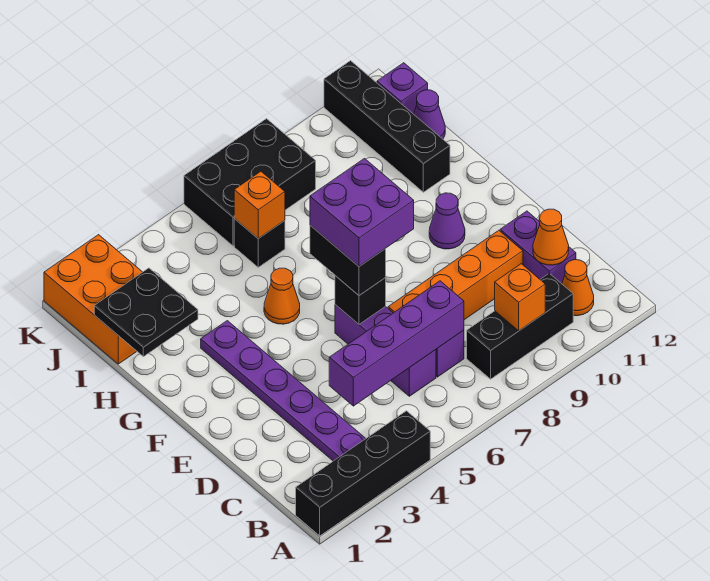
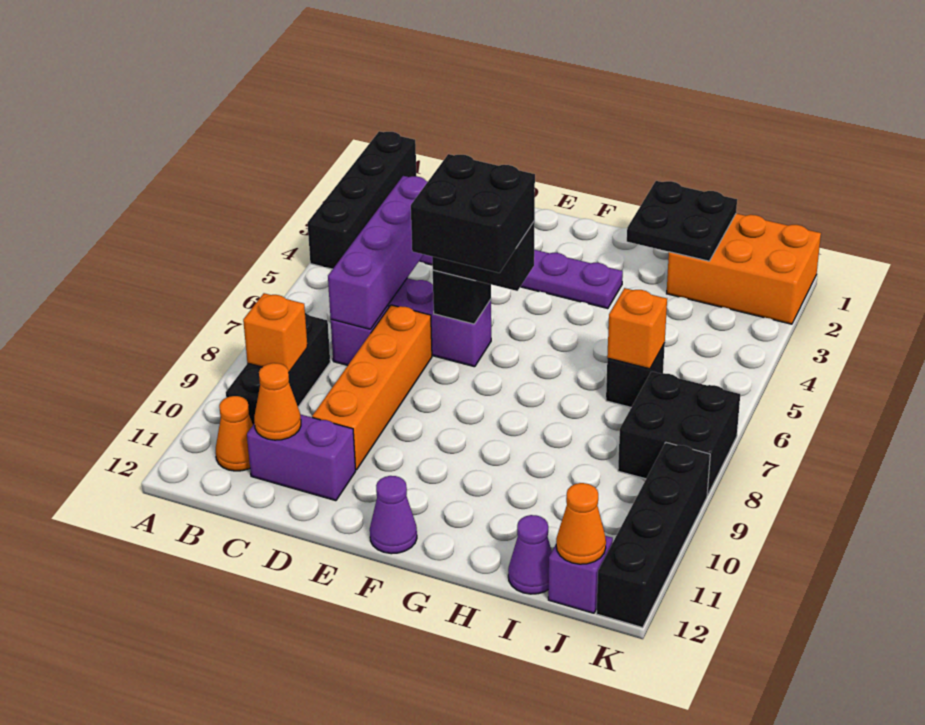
purple 2x2 brick [310,159,414,266] -> black 2x2 brick [411,154,535,273]
purple 1x1 cone [429,193,465,249] -> purple 1x1 cone moved to [370,476,417,554]
orange 1x1 cone [264,268,300,324] -> orange 1x1 cone moved to [556,483,606,564]
black 1x4 brick [324,61,450,192] -> black 1x4 brick turned to [596,443,710,628]
black 2x3 brick [184,119,316,246] -> black 2x2 brick [618,371,740,496]

